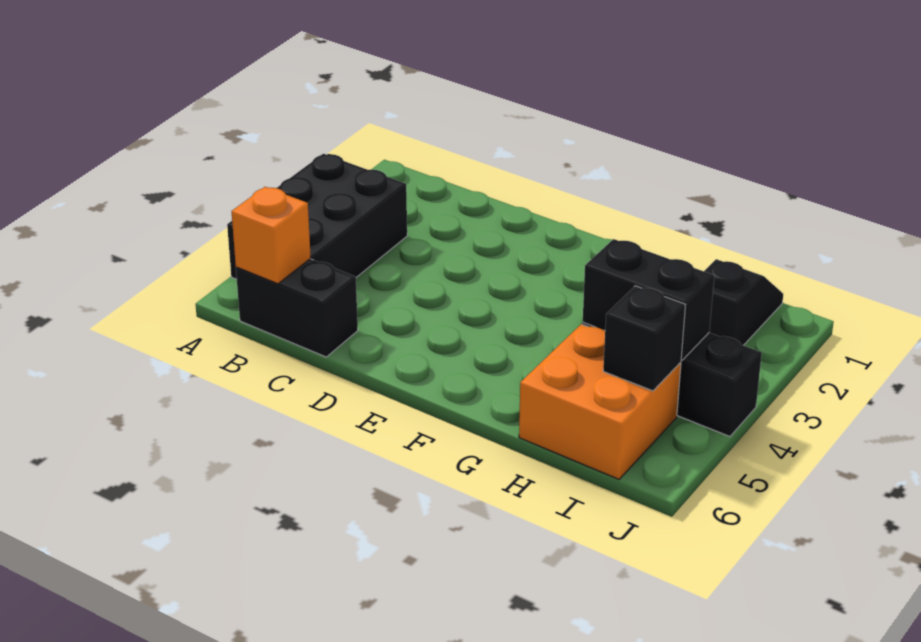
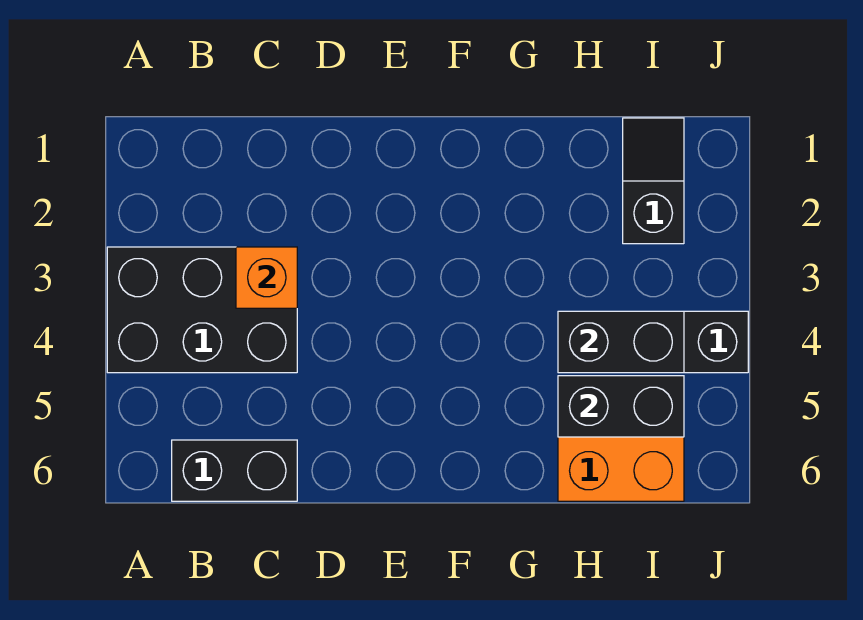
black 2x3 brick [227,154,407,279] -> black 2x3 brick turned to [107,247,297,373]
orange 1x1 brick [231,187,311,284] -> orange 1x1 brick moved to [236,247,297,308]
black 1x1 brick [603,286,685,391] -> black 1x2 brick [558,376,684,437]

